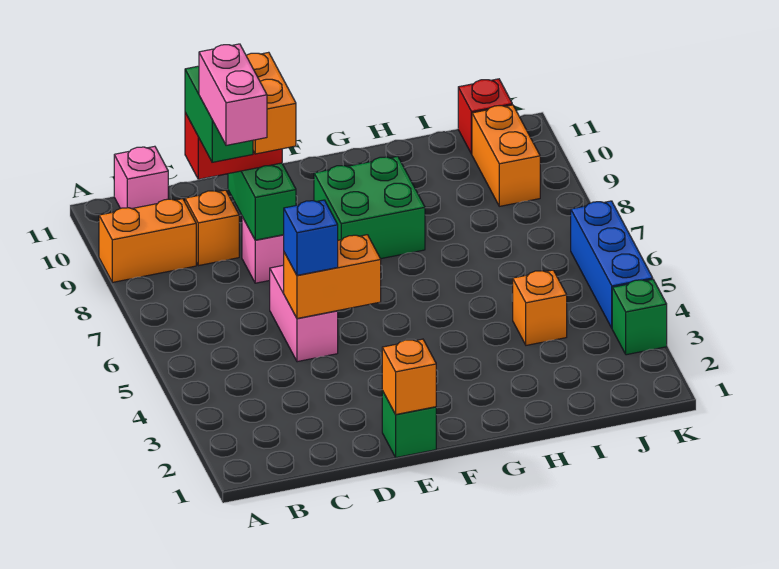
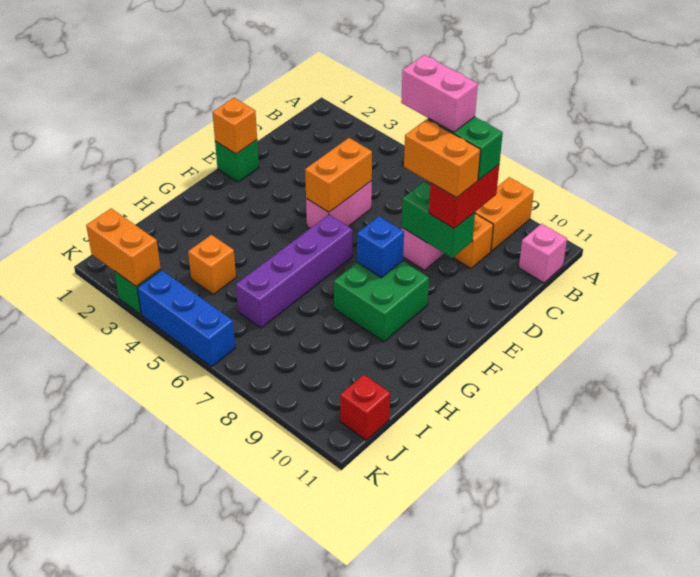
pink 1x2 brick [270,265,338,362] -> pink 1x2 brick turned to [306,181,372,228]
blue 1x1 brick [284,200,338,275] -> blue 1x1 brick moved to [357,216,404,278]
none -> purple 1x4 brick [236,215,352,328]
orange 1x2 brick [472,105,540,206] -> orange 1x2 brick moved to [86,208,160,286]

